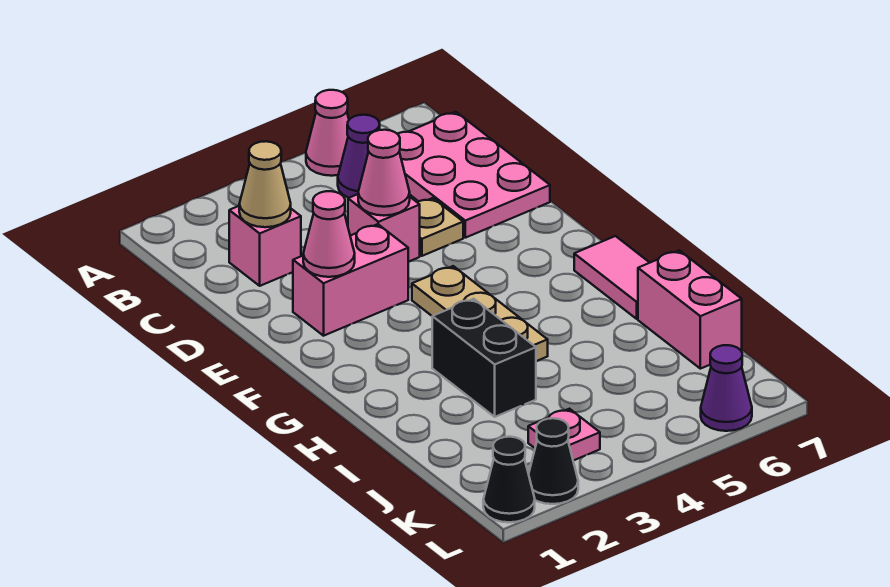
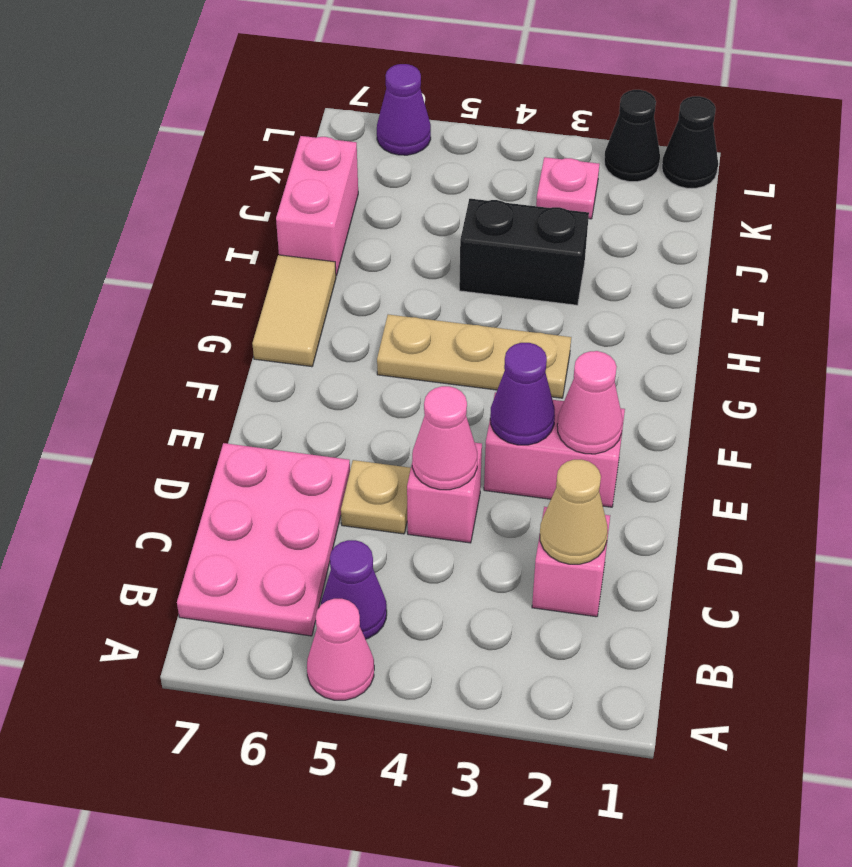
none -> purple 1x1 cone [490,343,555,445]
tan 1x3 plate [412,266,548,361] -> tan 1x3 plate turned to [377,314,571,398]
pink 1x2 tile [574,236,650,319] -> tan 1x2 tile [252,255,336,367]
black 1x2 brick [432,299,536,417] -> black 1x2 brick turned to [459,199,589,305]

